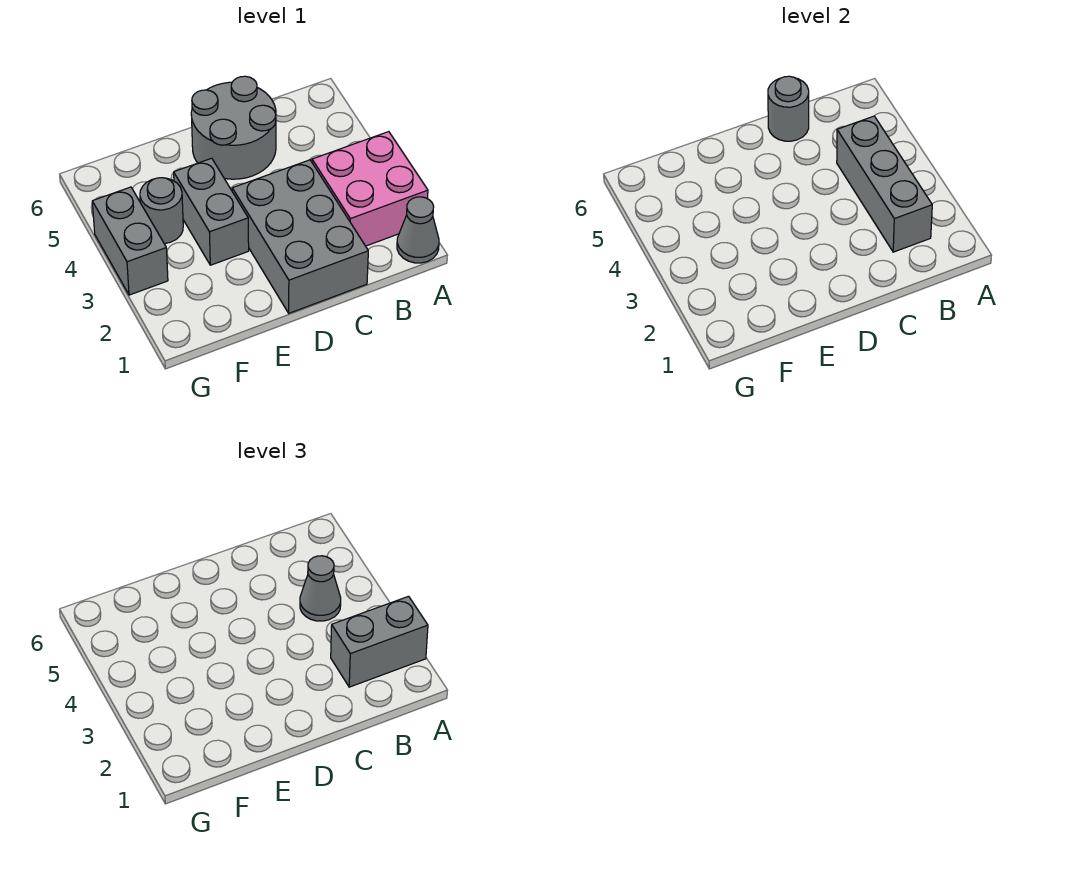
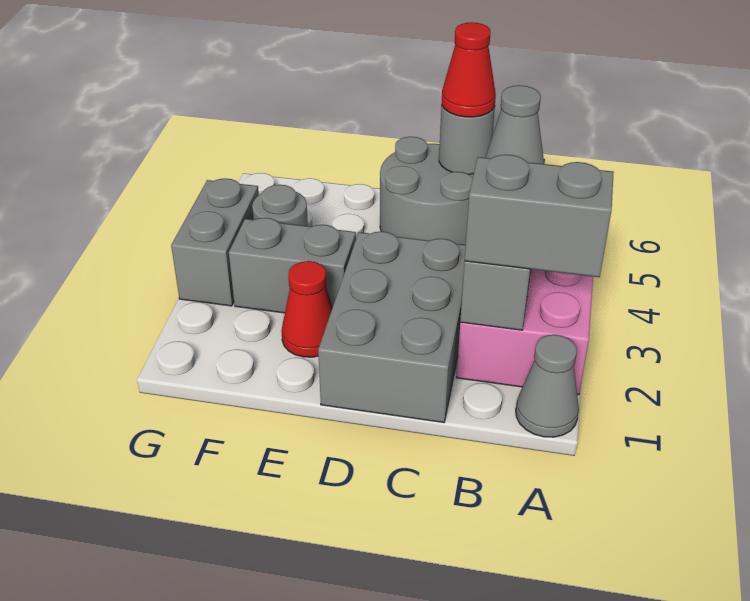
none -> red 1x1 cone [442,22,496,117]
none -> red 1x1 cone [281,261,333,357]
grey 1x2 brick [174,158,249,265] -> grey 1x2 brick turned to [229,218,356,313]

